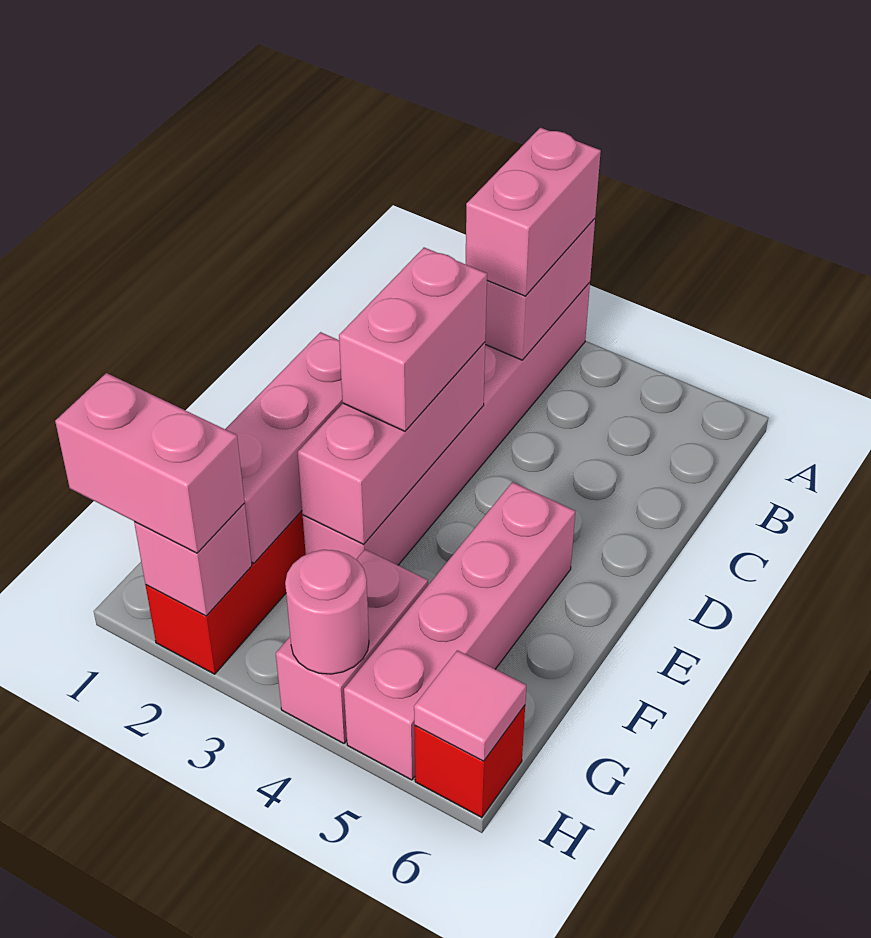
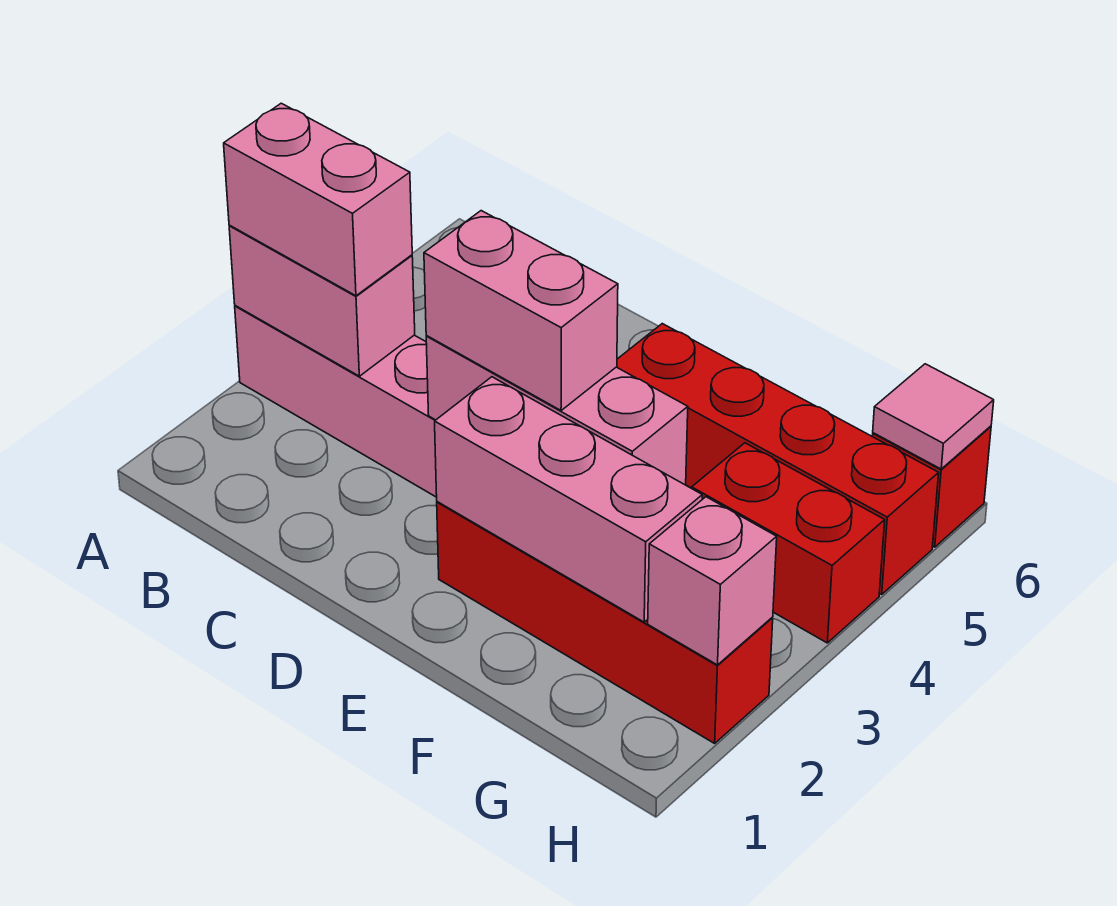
pink 1x4 brick [344,482,575,780] -> red 1x4 brick [617,324,939,594]
pink 1x2 brick [276,550,428,743] -> red 1x2 brick [692,443,885,643]
pink 1x2 brick [55,373,245,553] -> none
pink 1x1 round brick [285,550,369,674] -> none

